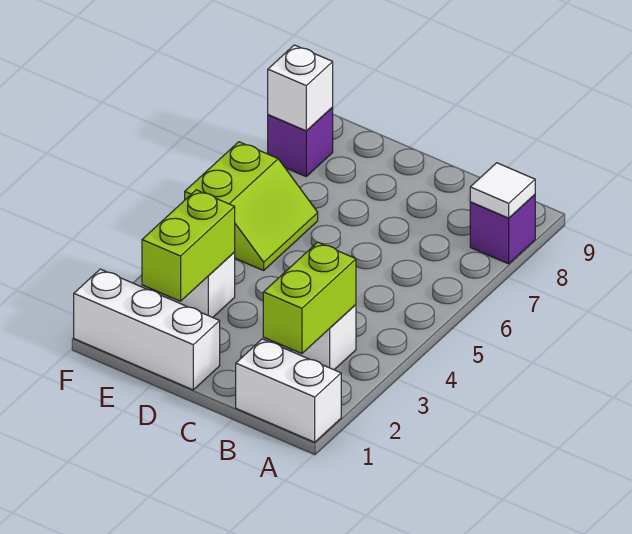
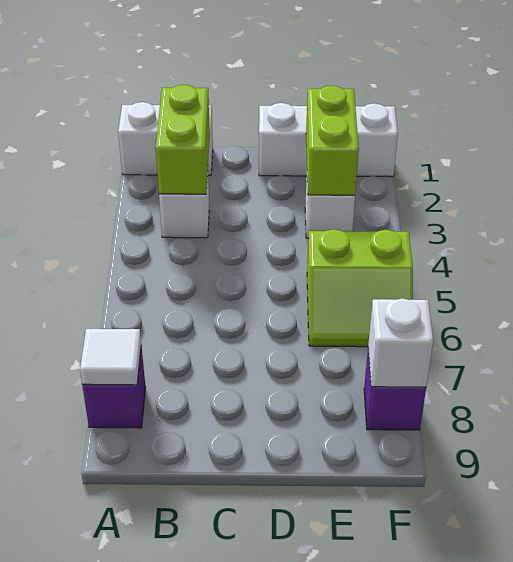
lime 2x2 slope [185,142,318,270] -> lime 2x2 slope turned to [307,229,413,347]

